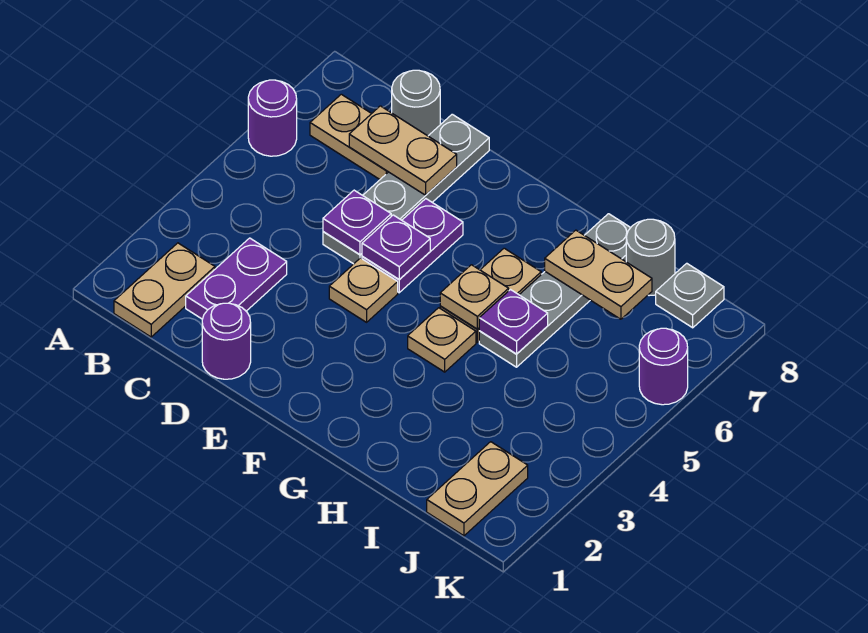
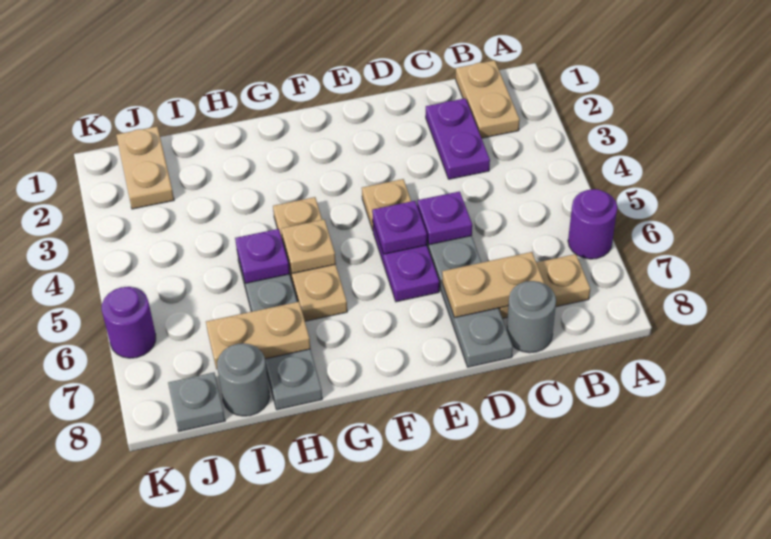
purple 1x1 round brick [202,303,251,379] -> none

